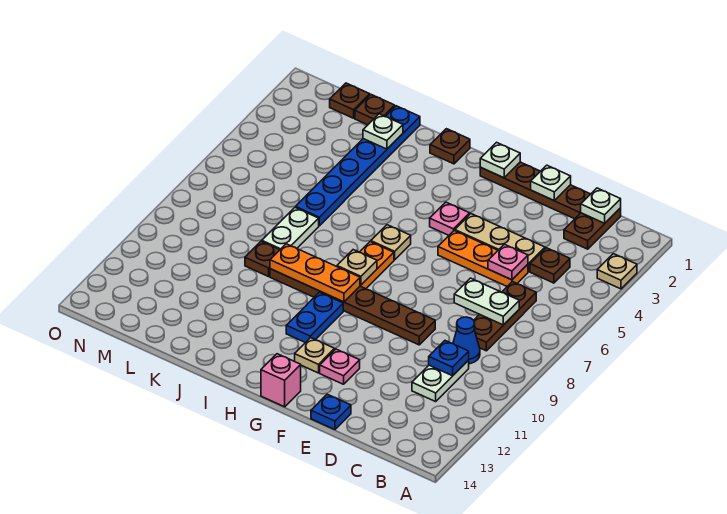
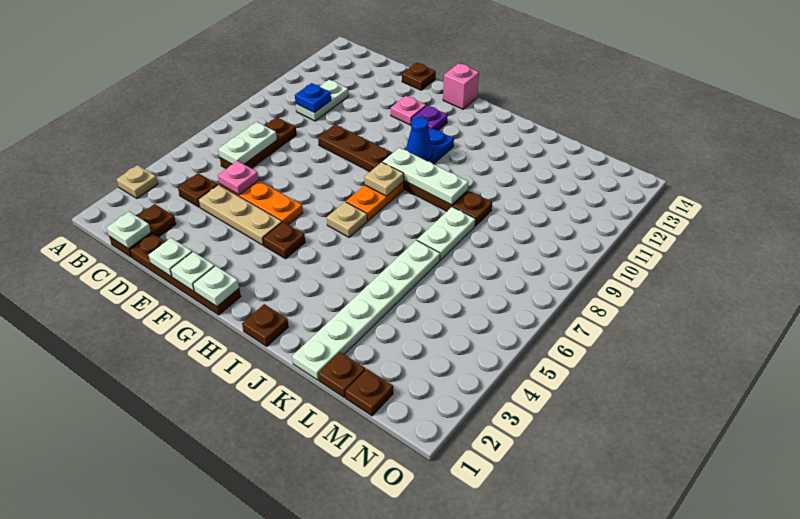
white 1x2 plate [454,278,519,325] -> white 1x2 plate turned to [218,122,277,164]
blue 1x1 cone [453,317,480,364] -> blue 1x1 cone moved to [406,117,433,161]
blue 1x1 plate [311,394,351,430] -> brown 1x1 plate [402,63,436,90]
pink 1x1 plate [430,202,470,235] -> brown 1x1 plate [263,222,305,259]
tan 1x1 plate [295,338,335,373] -> purple 1x1 plate [412,105,448,132]
orange 1x3 plate [270,244,360,302] -> white 1x3 plate [383,148,468,205]
blue 1x6 plate [296,106,420,226] -> white 1x6 plate [292,240,440,380]
white 1x1 plate [363,114,403,149] -> white 1x1 plate moved to [170,252,215,291]

